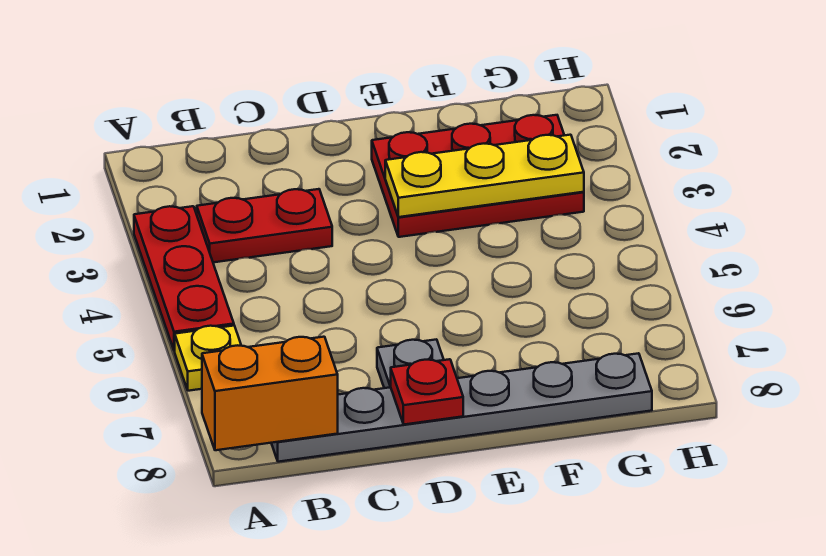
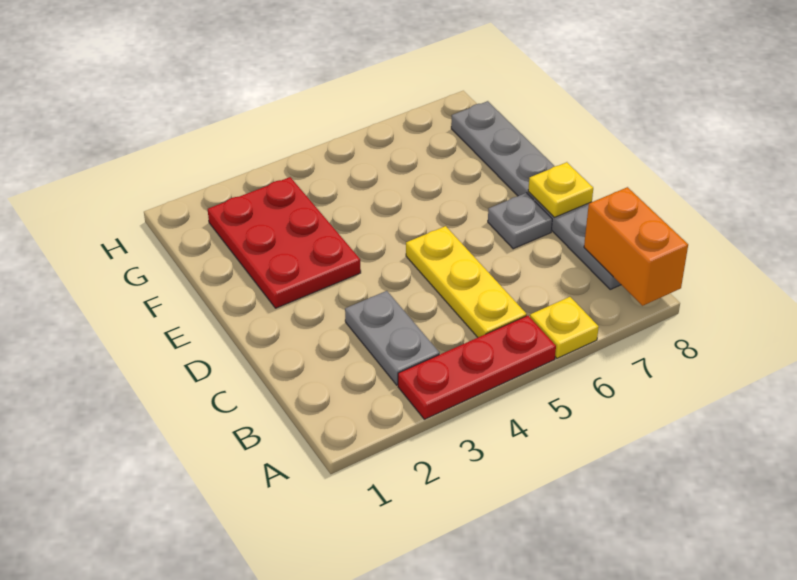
red 1x2 plate [197,189,332,262] -> grey 1x2 plate [345,291,440,385]
red 1x1 plate [391,359,463,424] -> yellow 1x1 plate [528,162,593,217]
yellow 1x3 plate [385,135,584,217] -> yellow 1x3 plate moved to [406,226,527,337]

